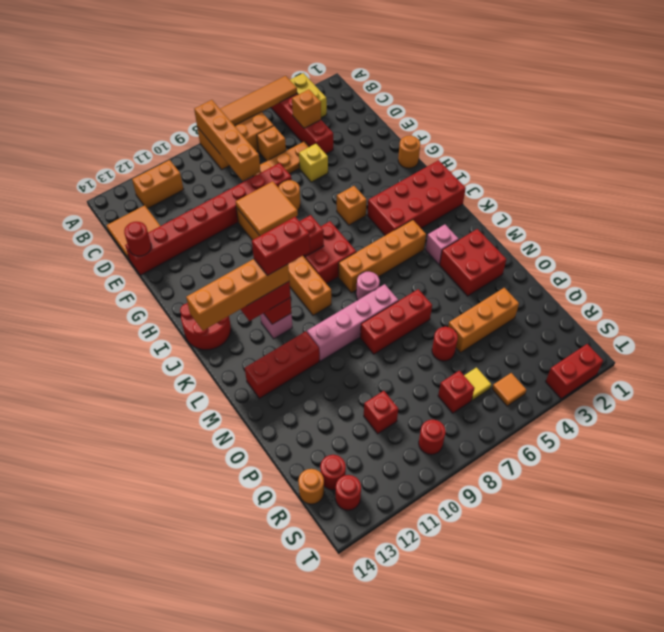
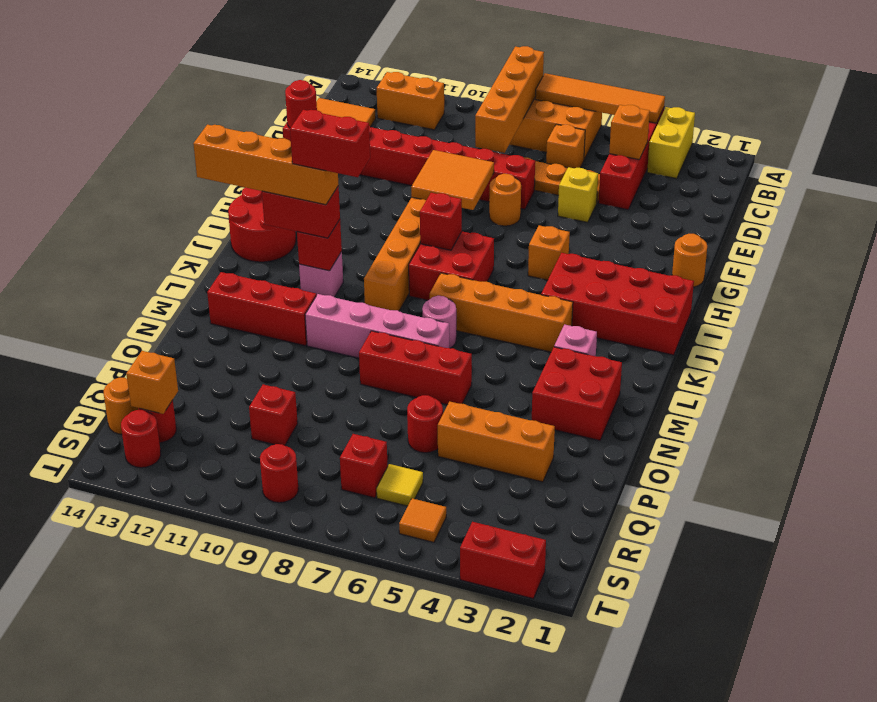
none -> orange 1x1 brick [126,351,178,414]

